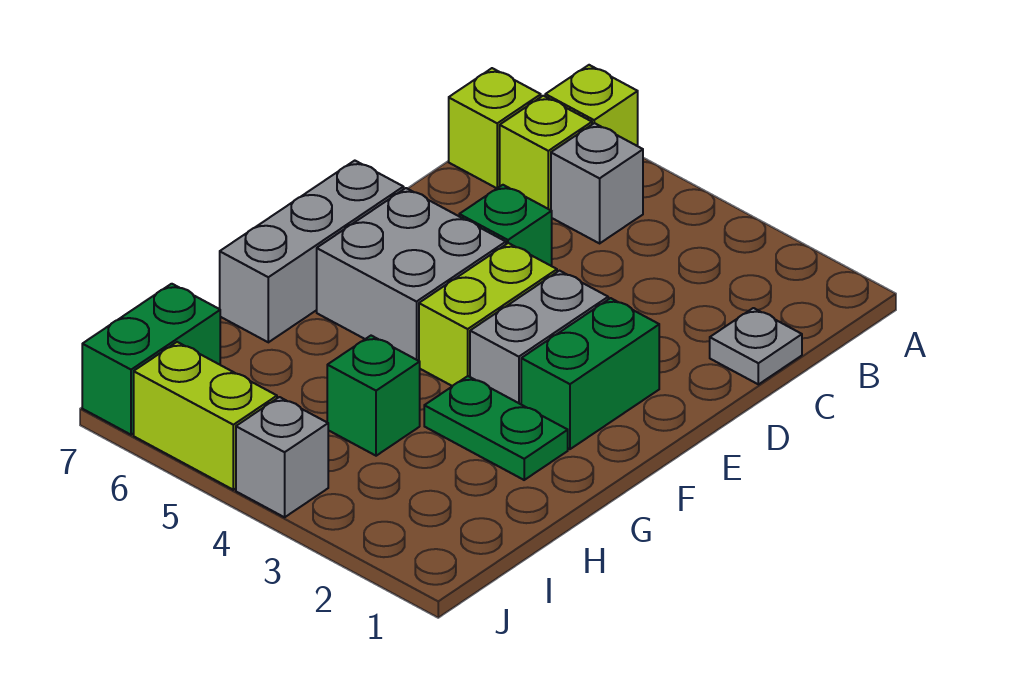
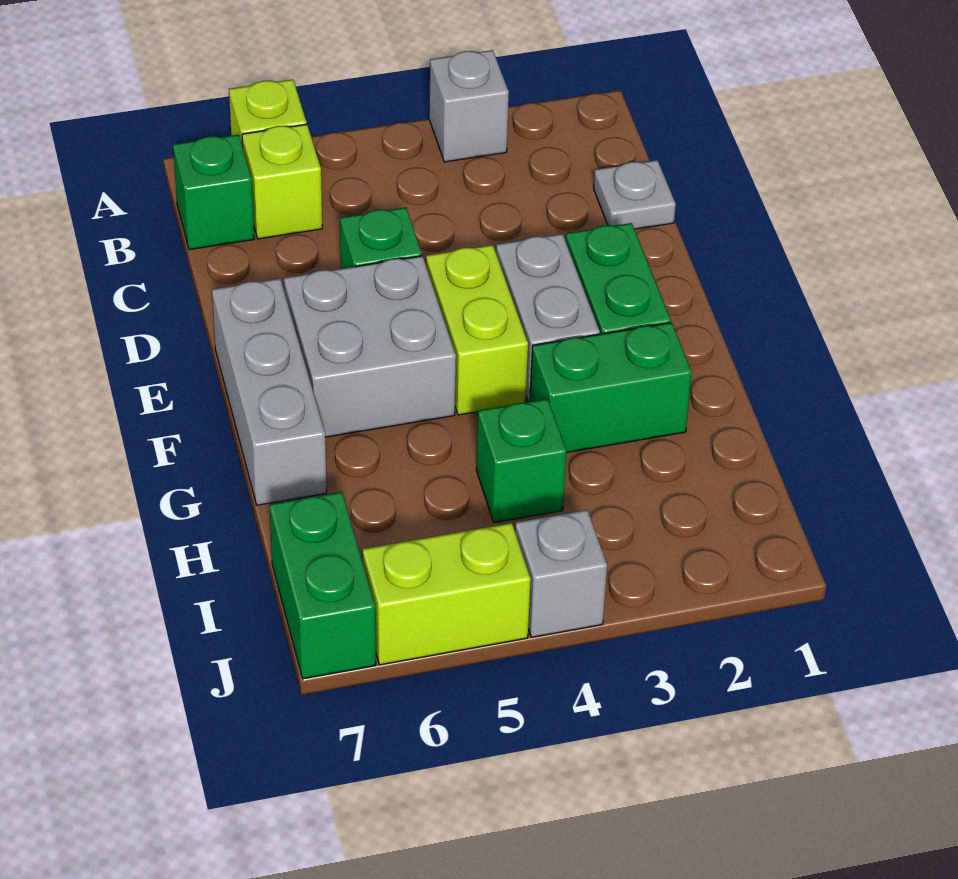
grey 1x1 brick [551,123,643,243] -> grey 1x1 brick moved to [429,50,509,162]
lime 1x1 brick [449,68,541,188] -> green 1x1 brick [173,135,254,250]
green 1x2 plate [424,376,568,480] -> green 1x2 brick [530,323,692,453]

